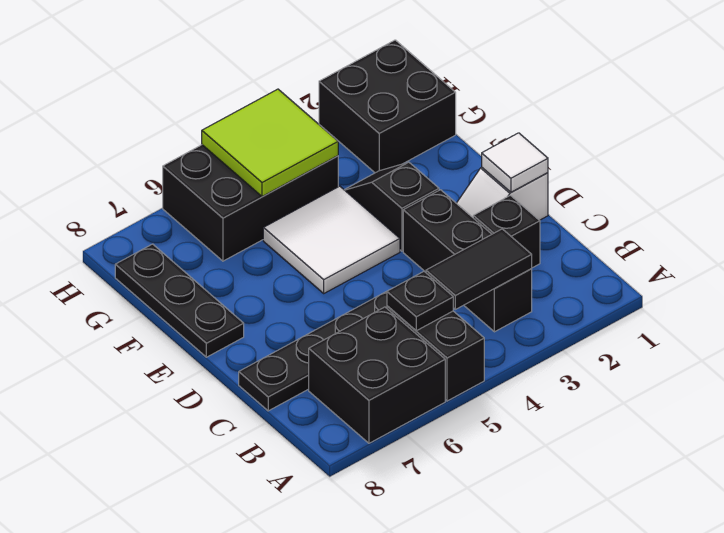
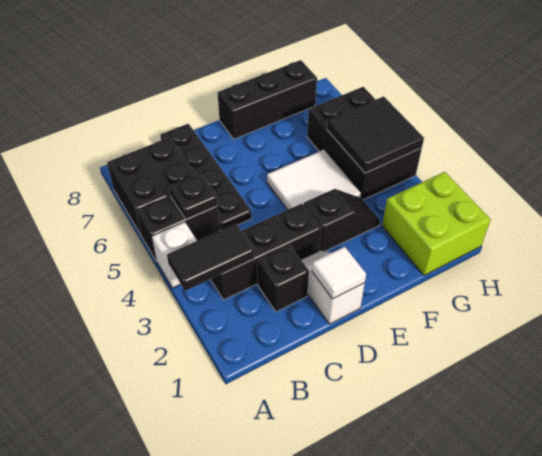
none -> white 1x1 brick [152,222,197,288]
black 1x2 tile [426,229,532,309] -> black 1x2 tile turned to [167,224,255,291]
black 1x3 plate [115,244,244,357] -> black 1x3 brick [218,60,317,139]
black 2x2 brick [319,40,456,173] -> lime 2x2 brick [382,172,491,276]
lime 2x2 tile [202,89,338,196] -> black 2x2 tile [327,96,424,173]

